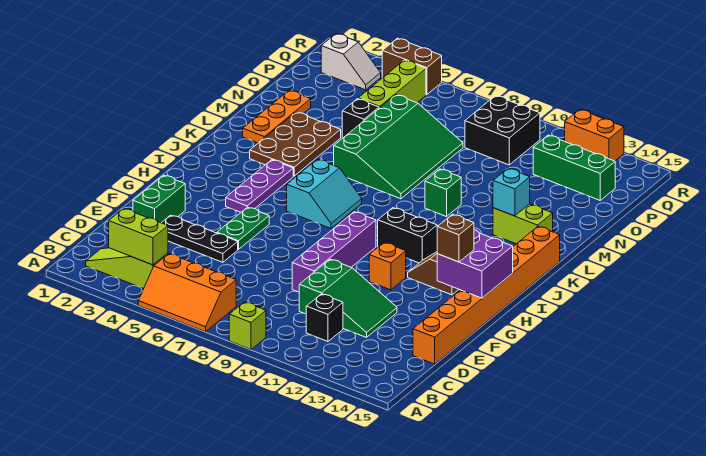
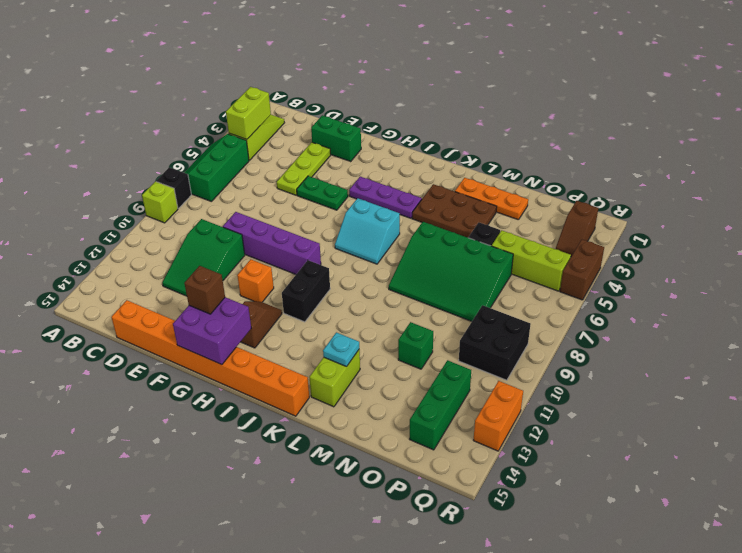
orange 2x3 slope [138,254,236,332] -> green 2x3 slope [184,134,249,201]
black 1x1 brick [306,294,343,341] -> black 1x1 brick moved to [156,167,191,208]
black 1x3 plate [162,215,238,262] -> lime 1x3 plate [277,142,331,195]
green 1x1 brick [425,169,461,217] -> green 1x1 brick moved to [398,322,433,369]
cyan 1x1 brick [493,168,530,216] -> cyan 1x1 plate [323,332,359,367]
white 1x2 slope [321,33,381,90] -> brown 1x2 slope [556,201,598,256]

